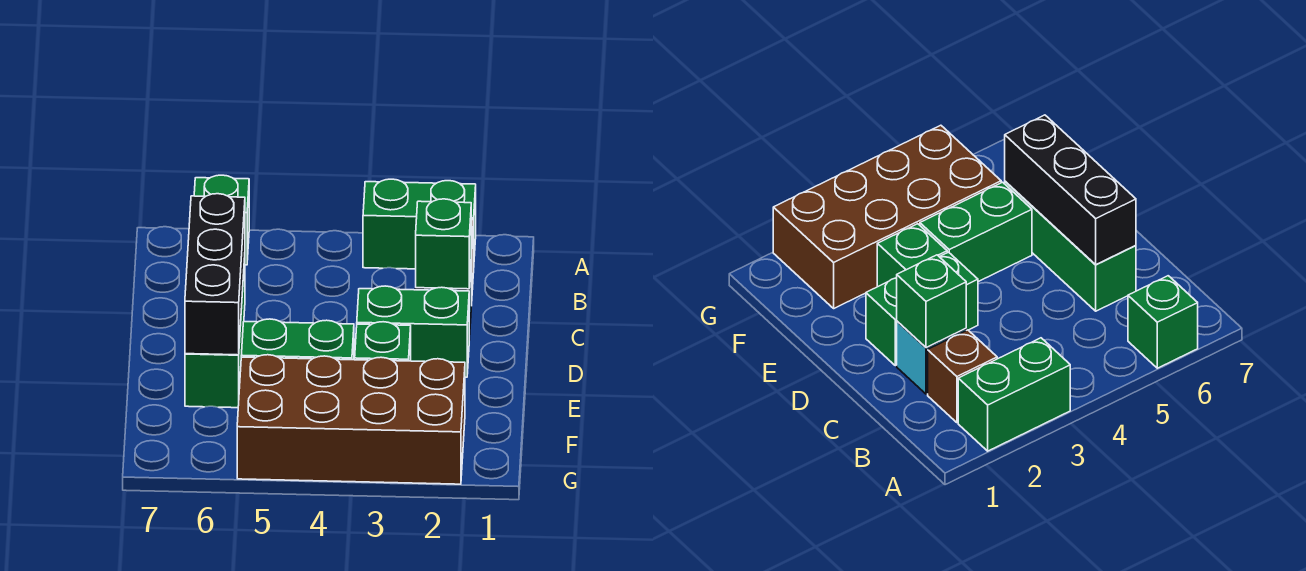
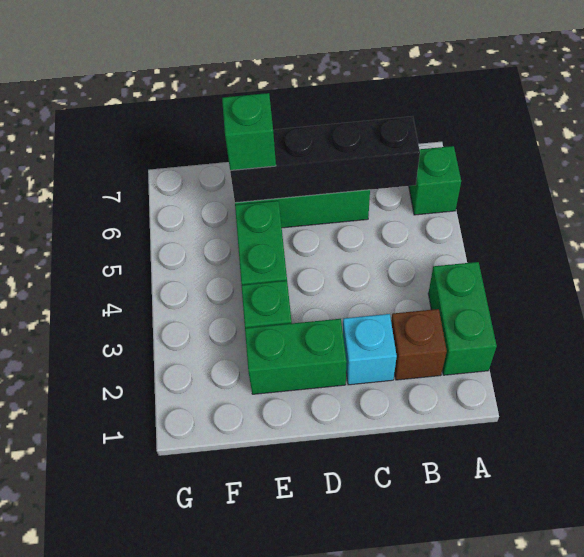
green 1x1 brick [416,199,471,289] -> green 1x1 brick moved to [222,93,276,170]
black 1x3 brick [185,194,245,355] -> black 1x4 brick [230,116,420,203]
green 1x2 brick [357,286,469,377] -> green 1x2 brick turned to [245,319,346,394]
brown 2x4 brick [237,355,465,484] -> none

